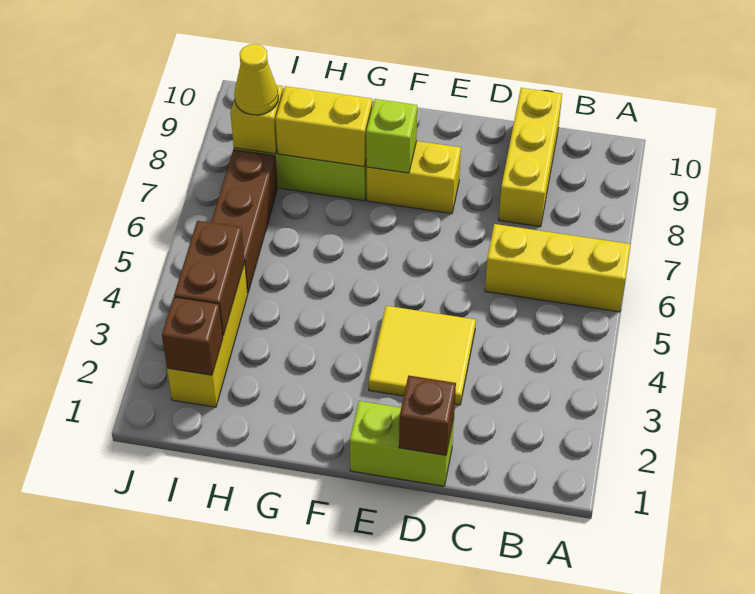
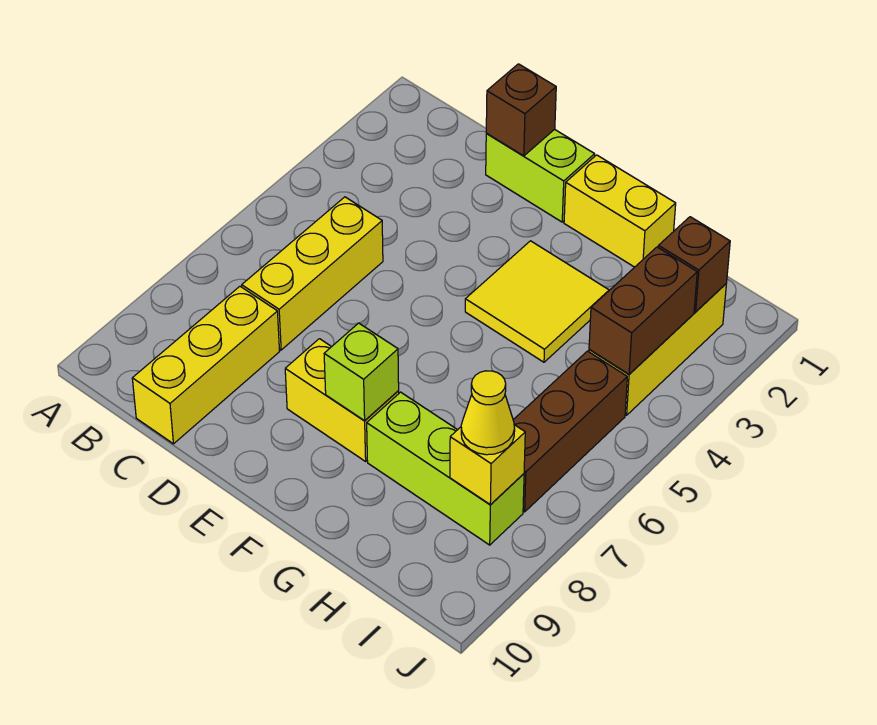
yellow 1x3 brick [485,224,631,312] -> yellow 1x3 brick turned to [242,197,383,350]
yellow 2x2 tile [369,306,476,405] -> yellow 2x2 tile moved to [465,241,609,362]
yellow 1x2 brick [276,86,372,167] -> yellow 1x2 brick moved to [564,155,676,267]

